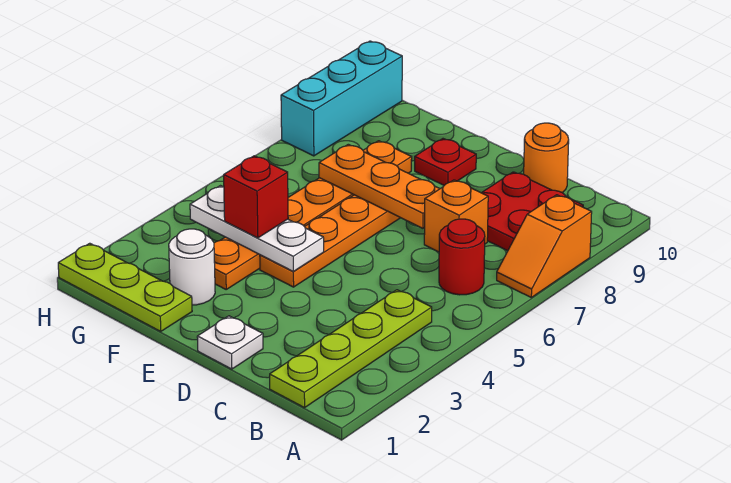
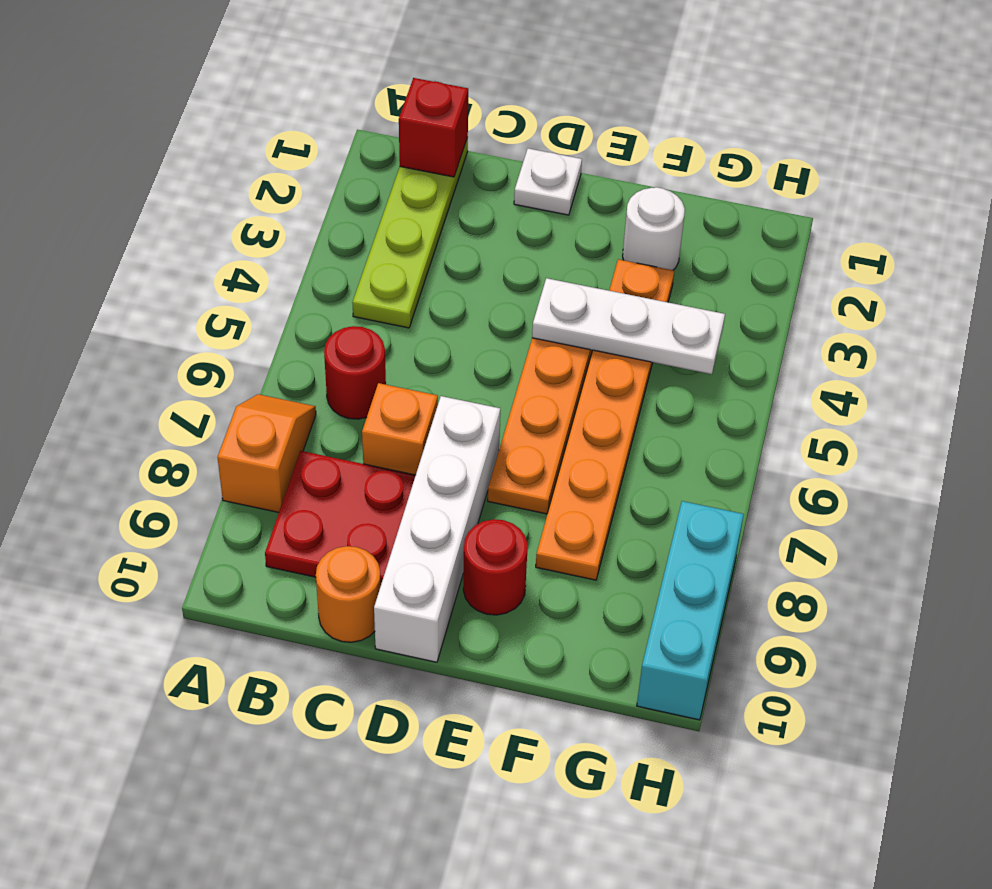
none -> white 1x4 brick [374,396,500,662]
orange 1x3 plate [319,144,440,228] -> none
red 1x1 plate [415,139,476,185] -> red 1x1 round brick [463,519,528,615]
lime 1x3 plate [58,243,192,331] -> none
red 1x1 brick [224,156,288,238] -> red 1x1 brick moved to [399,78,468,177]

